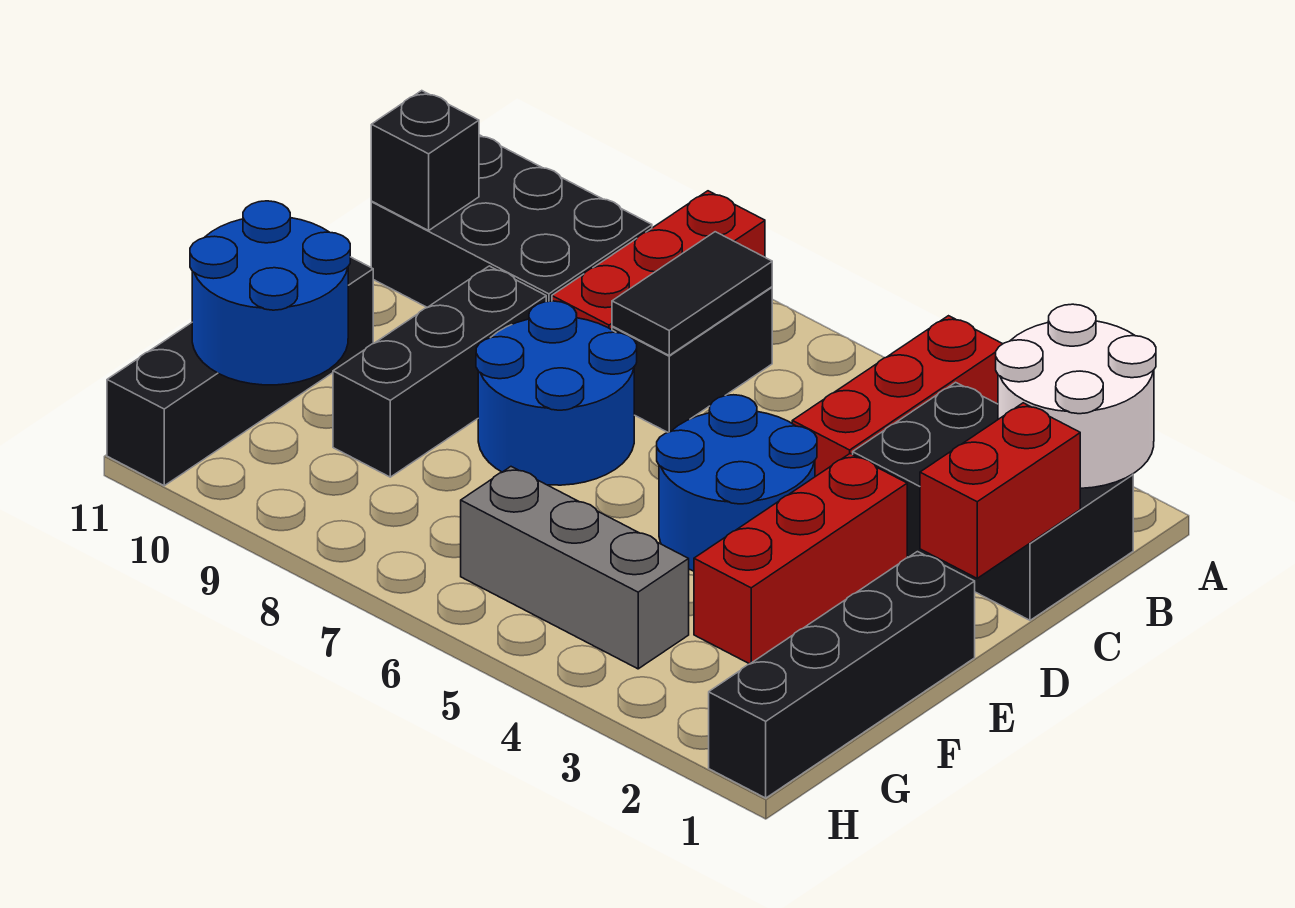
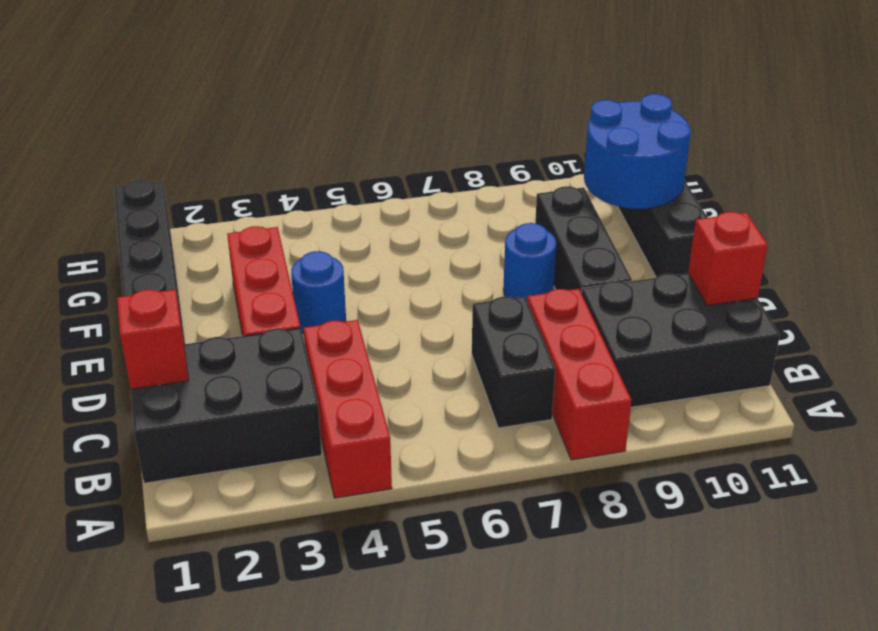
white 2x2 round brick [996,304,1156,488] -> none
black 1x2 tile [612,232,772,355] -> none
red 1x2 brick [920,403,1080,578] -> red 1x1 brick [117,290,189,389]
black 1x1 brick [371,91,479,230] -> red 1x1 brick [688,212,768,305]
blue 2x2 round brick [657,395,817,571] -> blue 1x1 round brick [291,251,346,334]
blue 2x2 round brick [476,301,637,485] -> blue 1x1 round brick [503,223,556,300]
grey 1x3 brick [461,467,689,669] -> none

